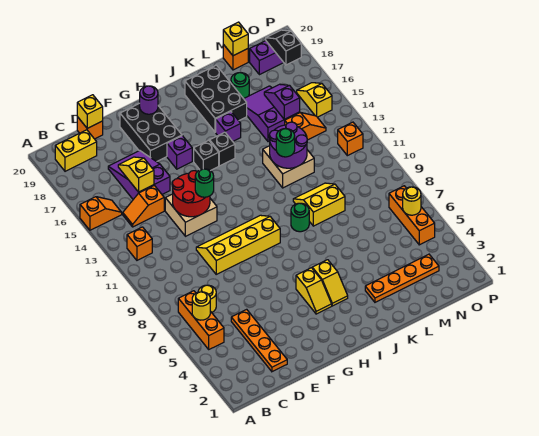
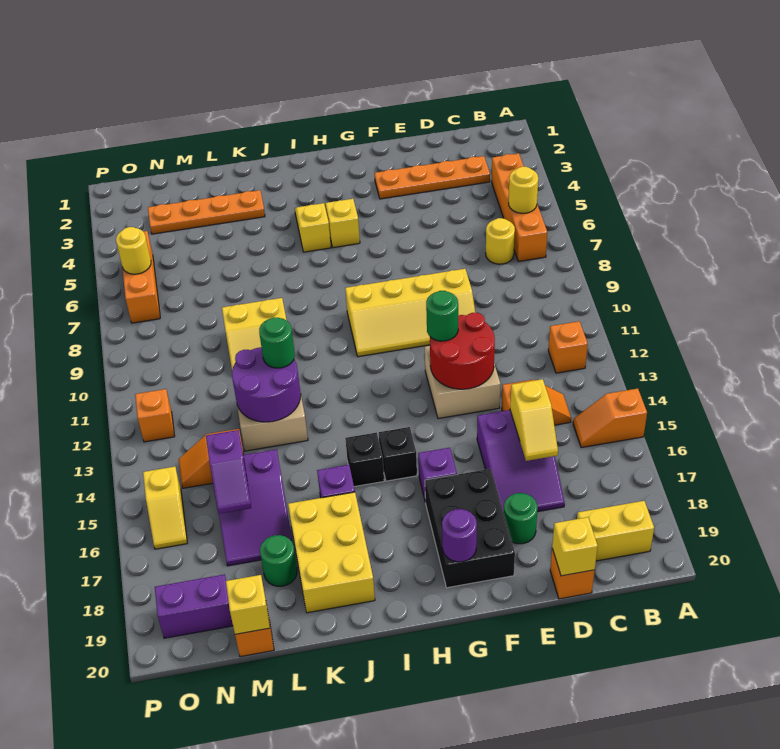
orange 1x3 brick [178,291,224,349] -> orange 1x4 brick [492,153,547,262]
orange 1x4 plate [231,309,287,372] -> orange 1x4 plate turned to [374,156,490,199]
green 1x1 round brick [291,203,309,232] -> green 1x1 round brick moved to [504,493,538,544]
black 2x3 brick [185,65,247,132] -> yellow 2x3 brick [288,492,375,613]
black 1x2 slope [266,30,301,65] -> none

